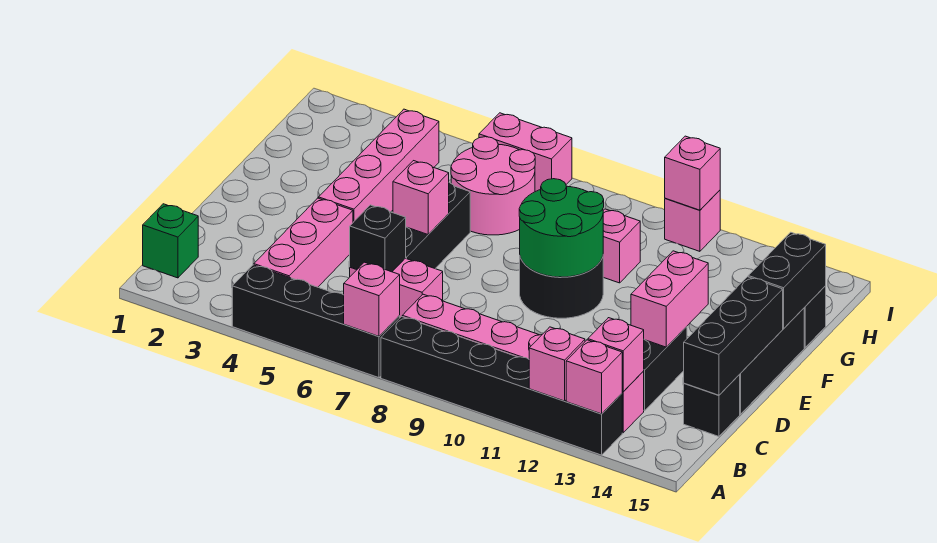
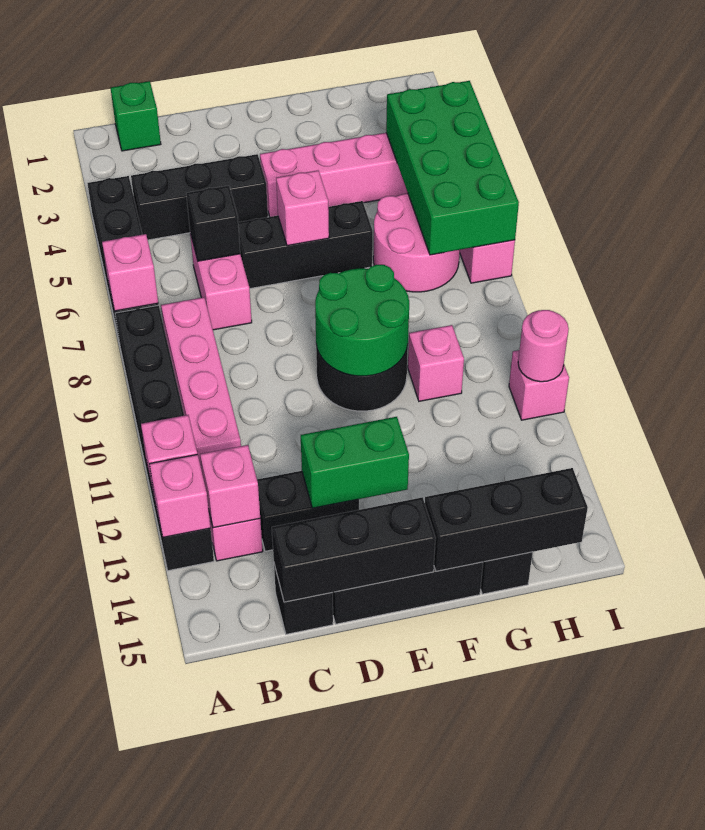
pink 1x3 brick [254,198,353,287] -> black 1x3 brick [131,154,268,240]
pink 1x2 brick [631,251,708,347] -> green 1x2 brick [301,417,409,508]
black 1x2 brick [748,232,826,329] -> black 1x3 brick [425,468,588,571]
none -> green 2x4 brick [386,81,519,255]
pink 1x1 brick [665,136,720,210] -> pink 1x1 round brick [518,310,569,382]

